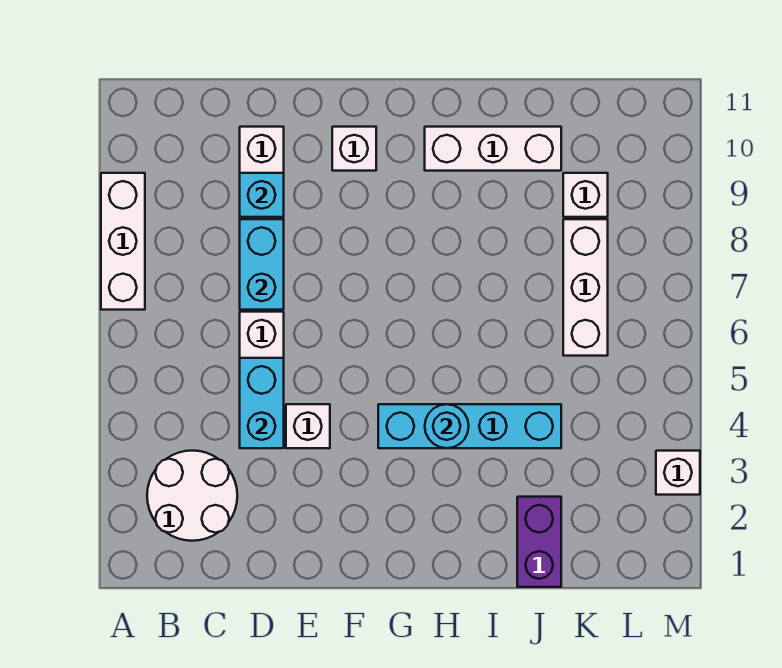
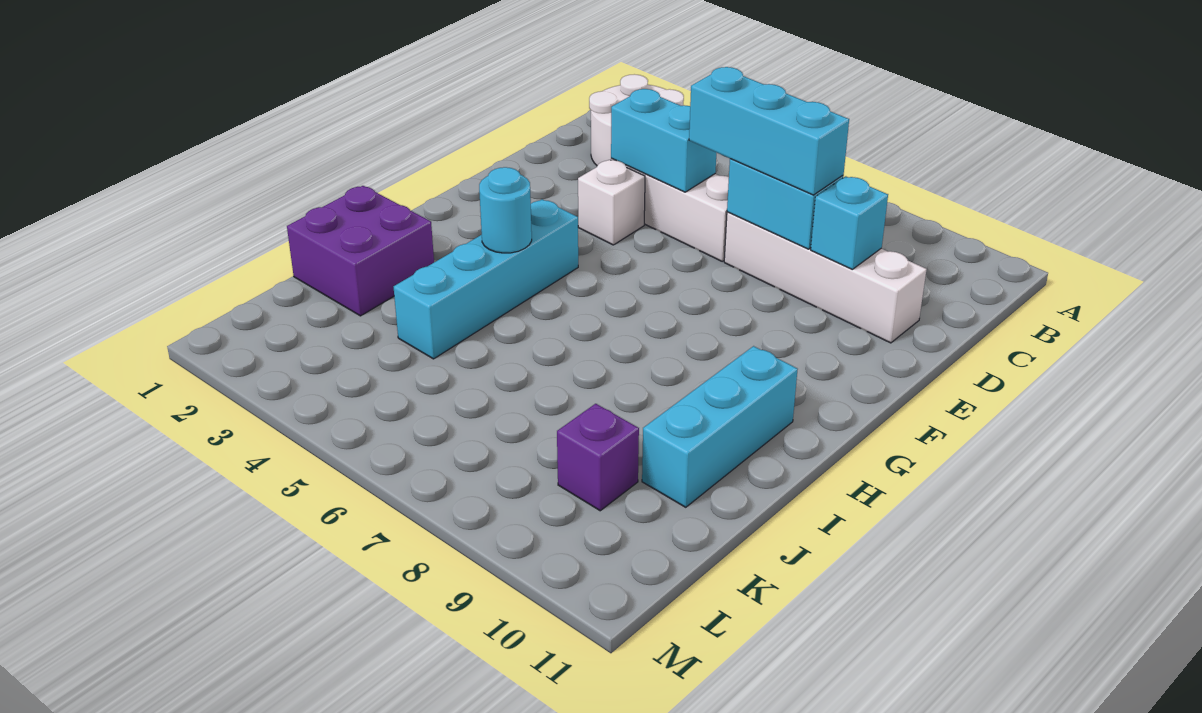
white 1x3 brick [101,173,145,310] -> none
none -> cyan 1x3 brick [689,67,849,195]
white 1x1 brick [332,127,376,171] -> none
white 1x3 brick [425,127,561,171] -> cyan 1x3 brick [642,346,798,507]
purple 1x2 brick [517,497,561,587] -> purple 2x2 brick [287,186,434,316]
white 1x3 brick [563,219,608,356] -> none
white 1x1 brick [563,173,608,217] -> purple 1x1 brick [557,404,639,511]
white 1x1 brick [656,451,700,495] -> none

